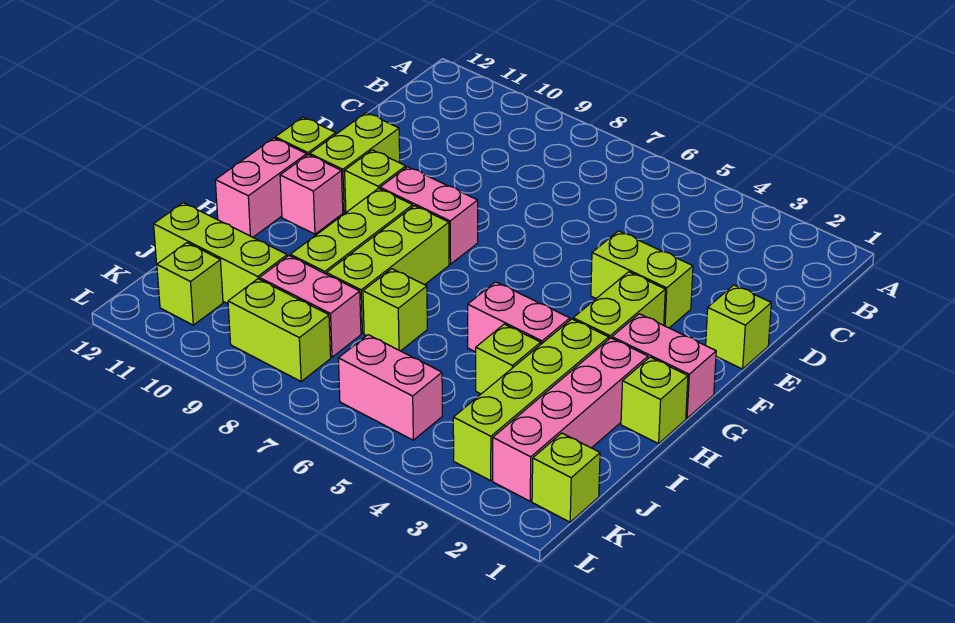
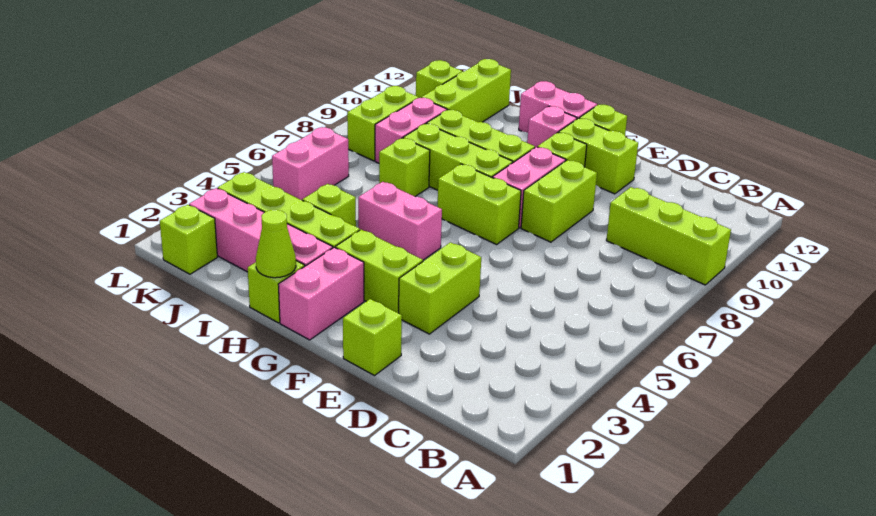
none -> lime 1x3 brick [606,187,731,285]
none -> lime 1x2 brick [521,160,597,242]
none -> lime 1x2 brick [438,164,521,244]
none -> lime 1x1 cone [256,210,296,278]
pink 1x2 brick [468,282,570,352] -> pink 1x2 brick turned to [358,182,442,260]

